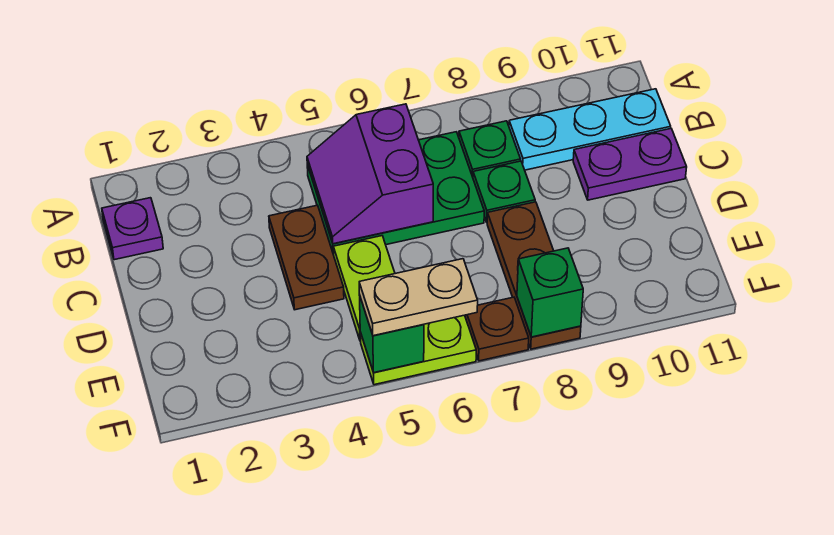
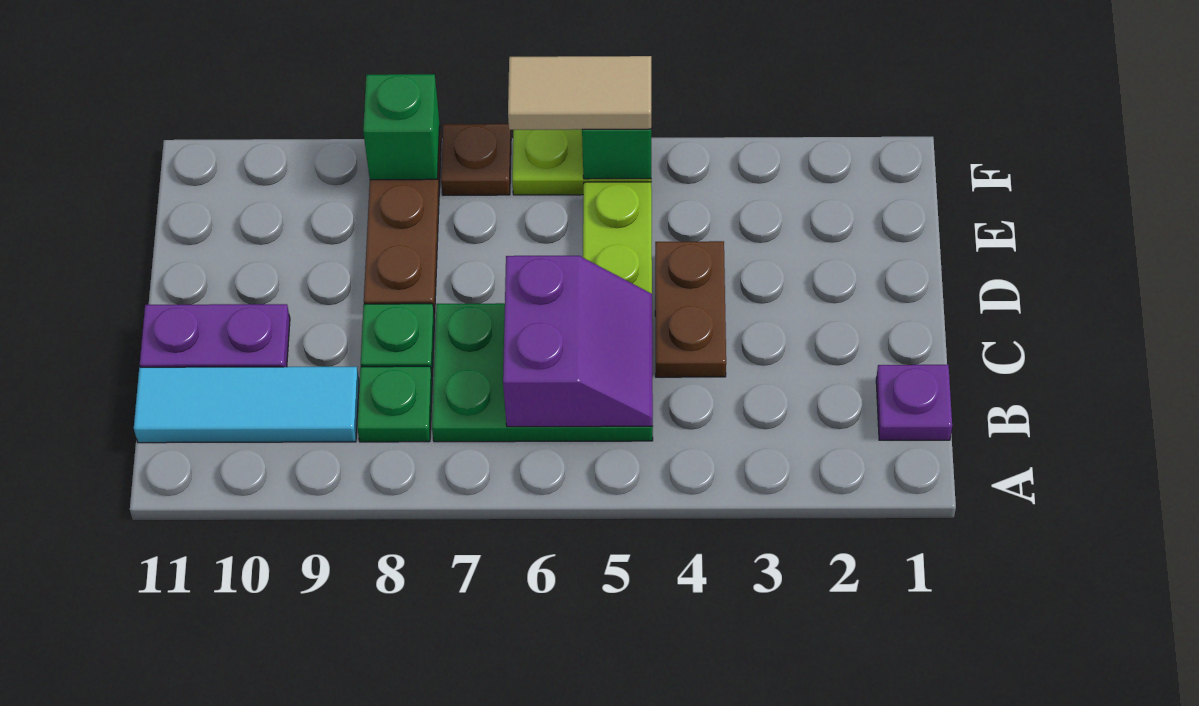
cyan 1x3 plate [509,89,671,170] -> cyan 1x3 tile [134,367,359,443]
tan 1x2 plate [359,259,478,336] -> tan 1x2 tile [508,56,651,130]

